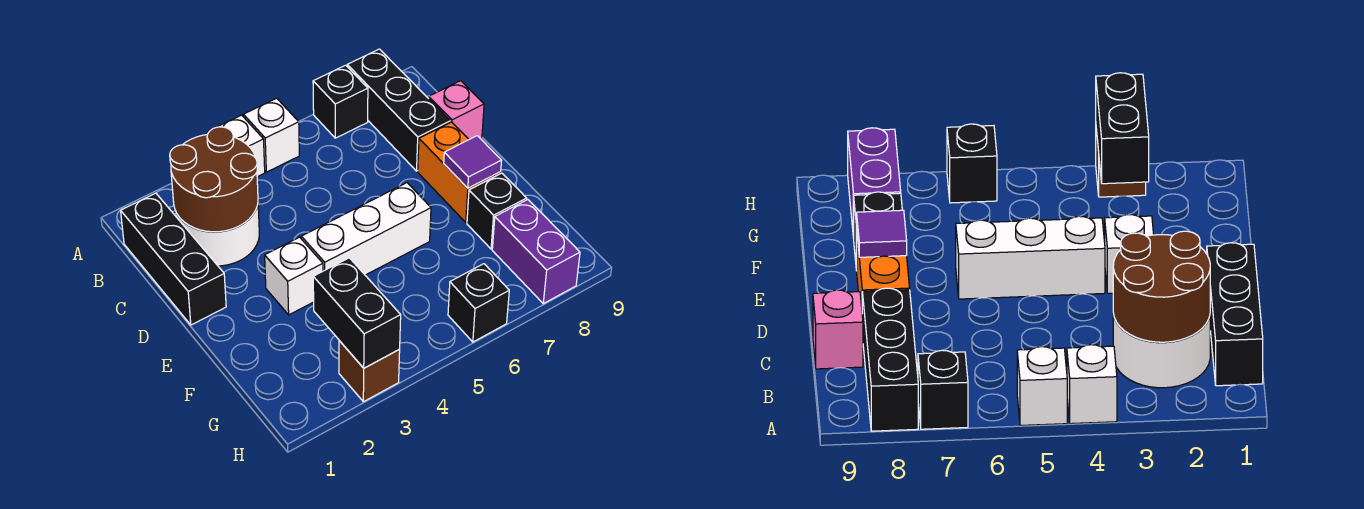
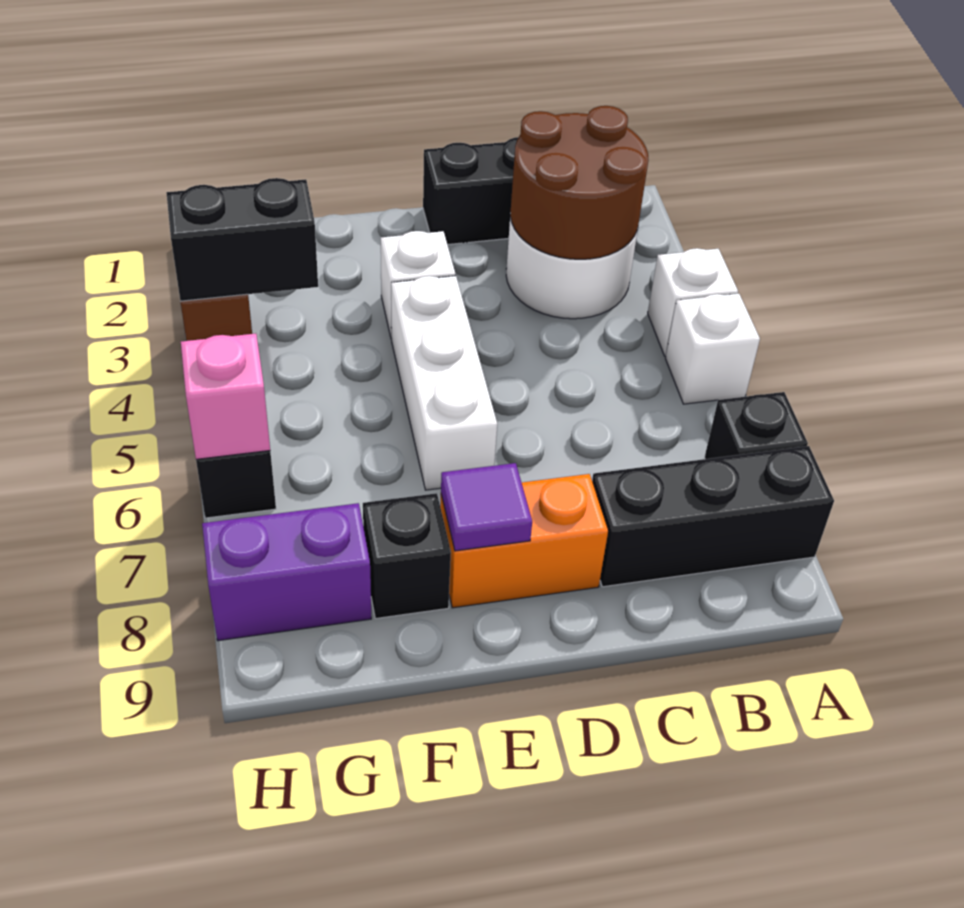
pink 1x1 brick [429,81,484,139] -> pink 1x1 brick moved to [181,334,270,459]

